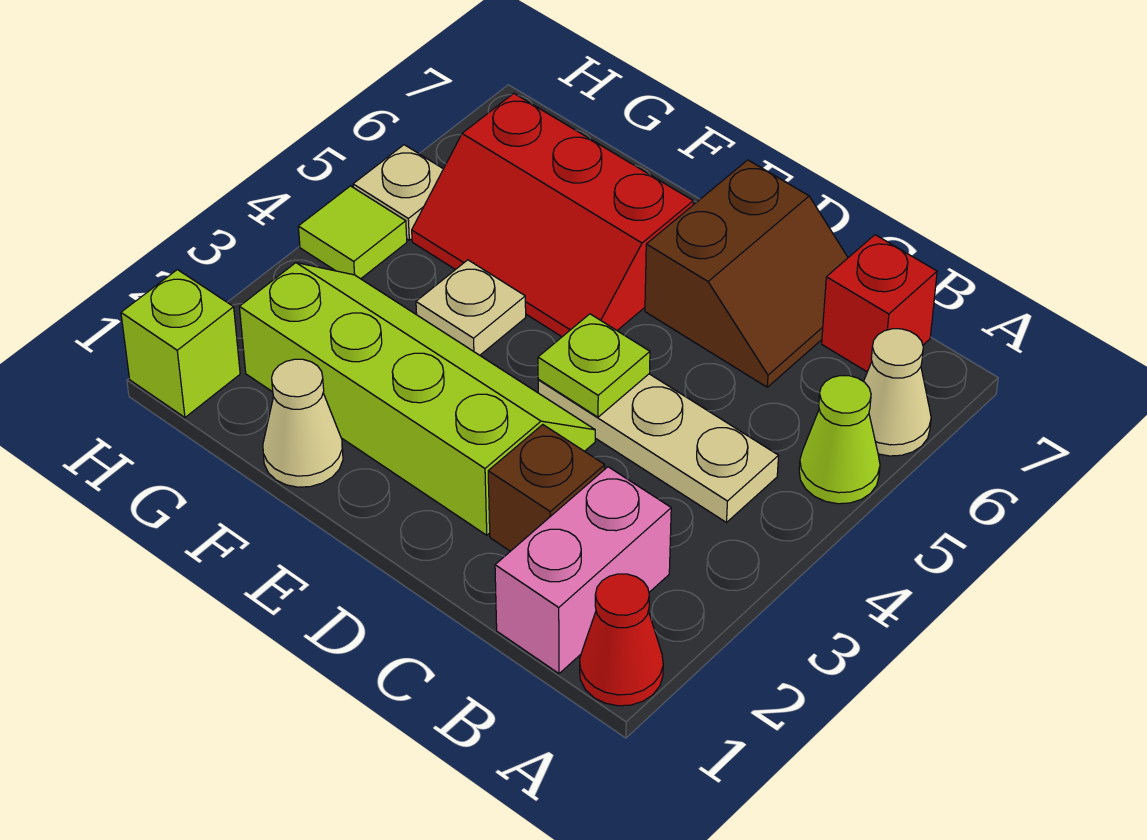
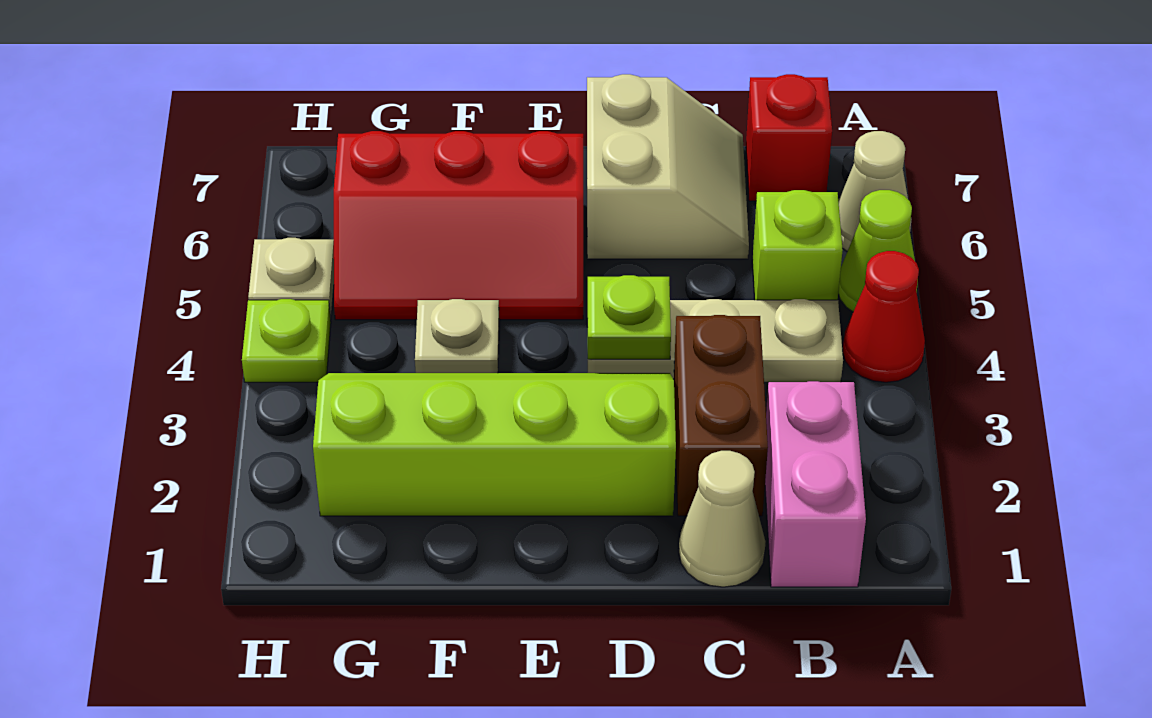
red 1x1 cone [580,574,663,706] -> red 1x1 cone moved to [843,251,925,382]
brown 1x1 brick [488,425,605,551] -> brown 1x2 brick [674,315,768,516]
brown 2x2 slope [645,160,848,387] -> tan 2x2 slope [587,74,749,259]
tan 1x1 cone [263,359,343,487] -> tan 1x1 cone moved to [679,451,766,587]
lime 1x1 brick [121,270,240,417] -> lime 1x1 brick moved to [752,190,843,300]
lime 1x1 tile [298,186,407,279] -> lime 1x1 plate [242,299,331,382]

